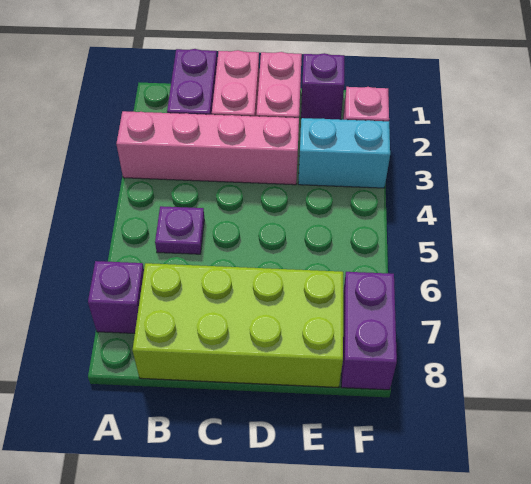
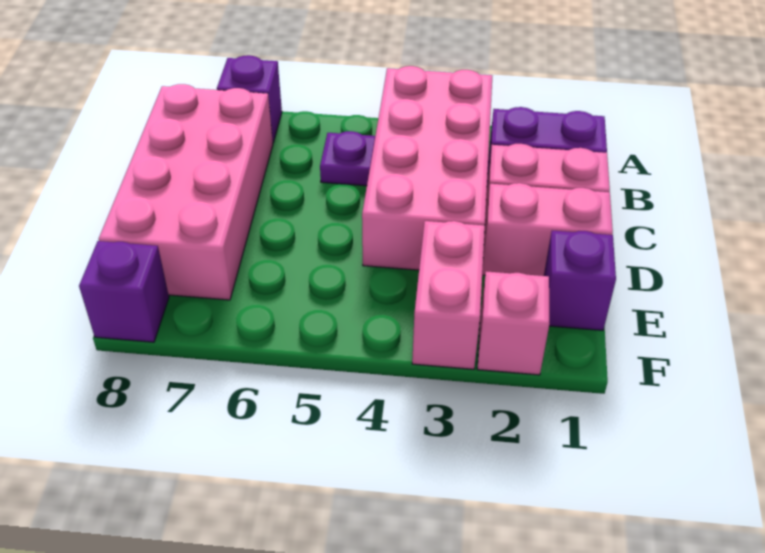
pink 1x4 brick [116,111,299,185] -> pink 2x4 brick [362,66,492,270]
lime 2x4 brick [133,263,343,387] -> pink 2x4 brick [99,84,273,300]
cyan 1x2 brick [298,118,390,188] -> pink 1x2 brick [412,221,485,369]
purple 1x2 brick [341,272,397,390] -> purple 1x1 brick [79,241,169,342]

